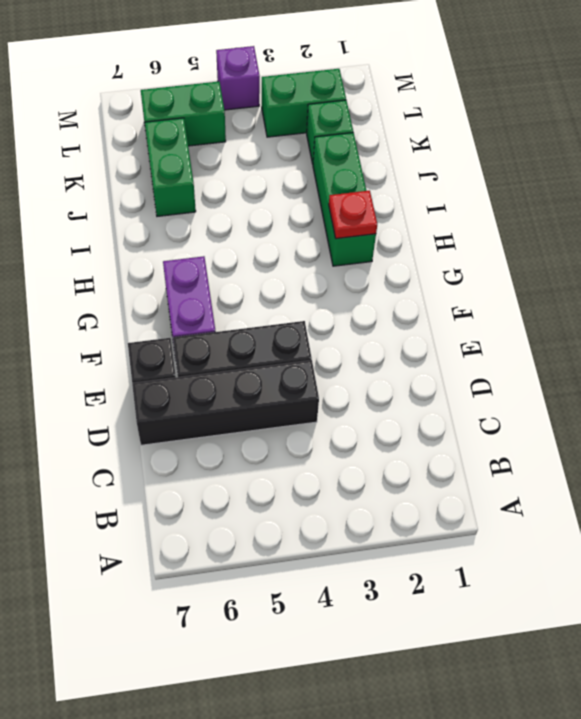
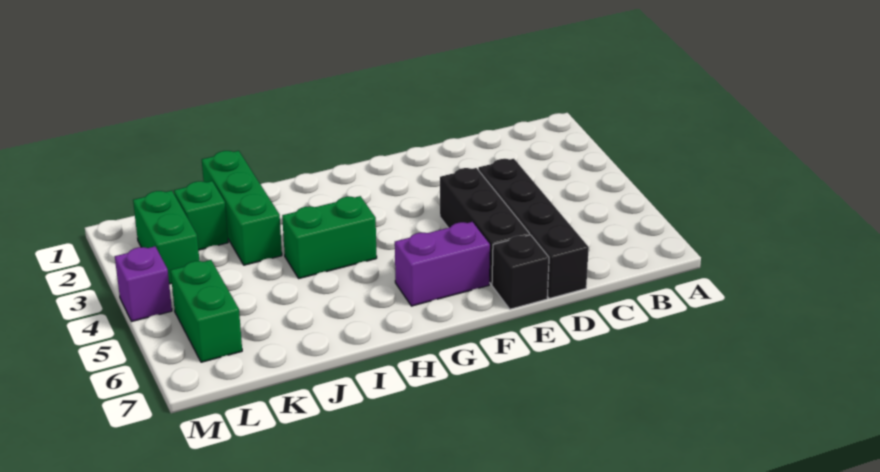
green 1x3 brick [313,133,376,266] -> green 1x3 brick turned to [202,151,282,265]
red 1x1 plate [329,191,377,239] -> none
green 1x2 brick [145,118,196,216] -> green 1x2 brick moved to [282,196,377,278]

